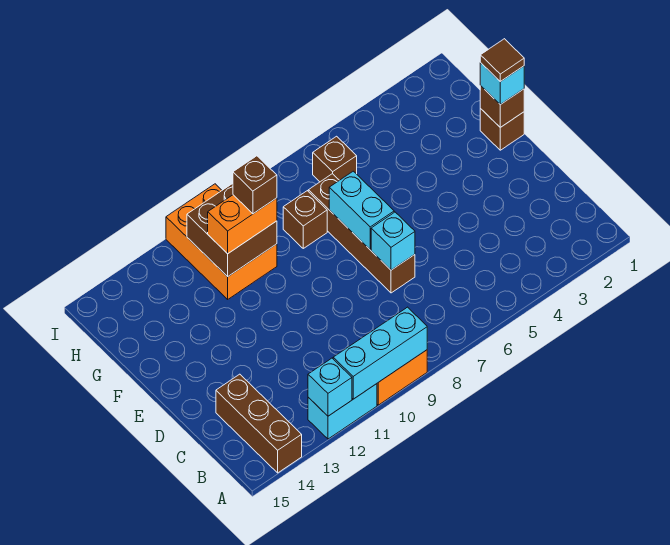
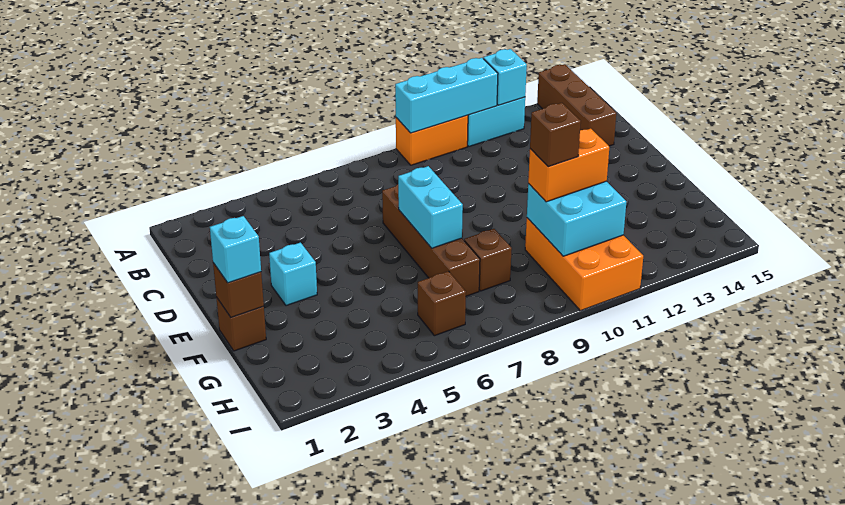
cyan 1x1 brick [371,212,415,270] -> cyan 1x1 brick moved to [269,243,317,306]
brown 1x1 tile [480,39,524,82] -> none
brown 2x2 brick [187,183,277,277] -> cyan 2x2 brick [527,181,626,256]

